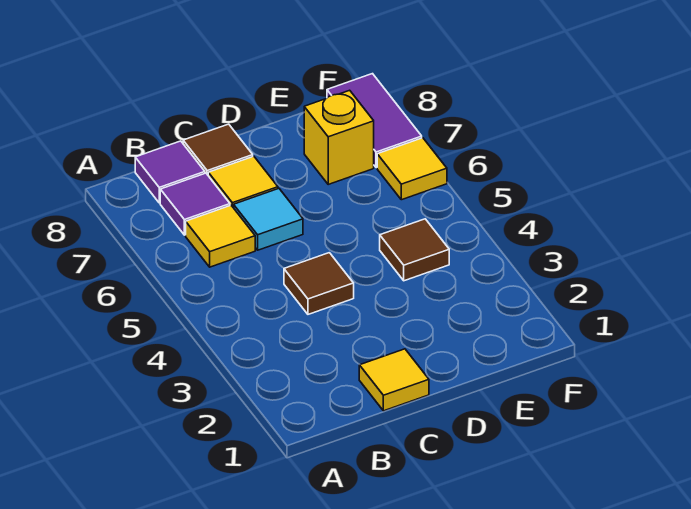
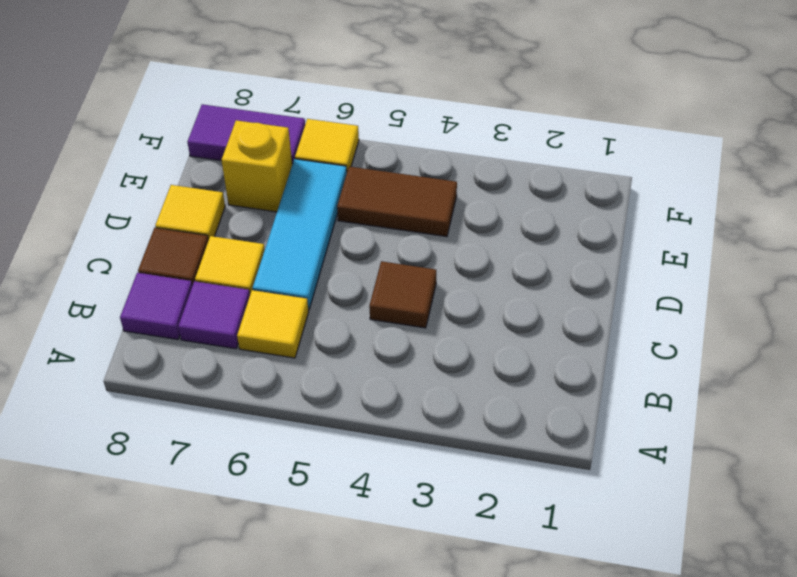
yellow 1x1 tile [359,349,429,411] -> yellow 1x1 tile moved to [155,185,225,240]
cyan 1x1 tile [234,189,303,250] -> cyan 1x3 tile [253,159,347,310]
brown 1x1 tile [380,219,449,281] -> brown 1x2 tile [337,167,457,237]

